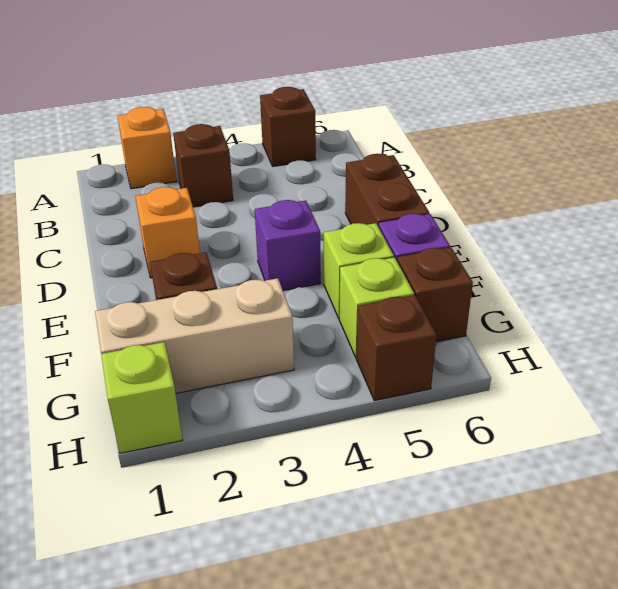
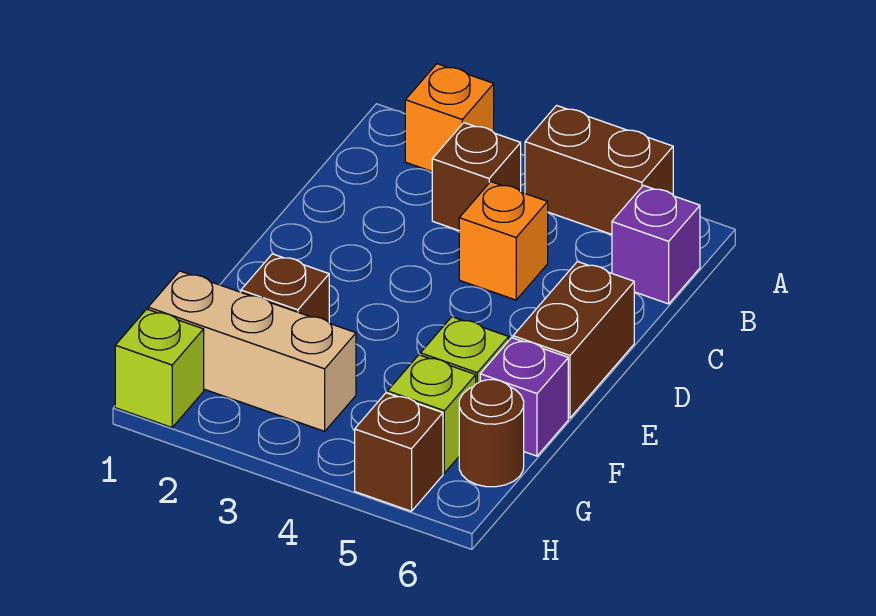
brown 1x1 brick [260,87,316,166] -> brown 1x2 brick [525,106,673,234]
orange 1x1 brick [135,187,200,278] -> orange 1x1 brick moved to [459,182,548,300]
purple 1x1 brick [255,200,321,290] -> purple 1x1 brick moved to [612,185,700,304]
brown 1x1 brick [397,247,473,342] -> brown 1x1 round brick [459,380,524,487]

